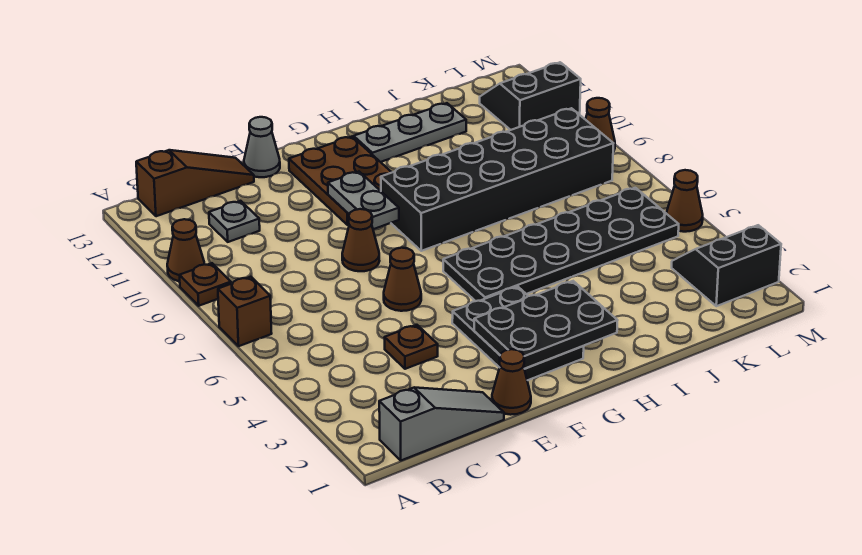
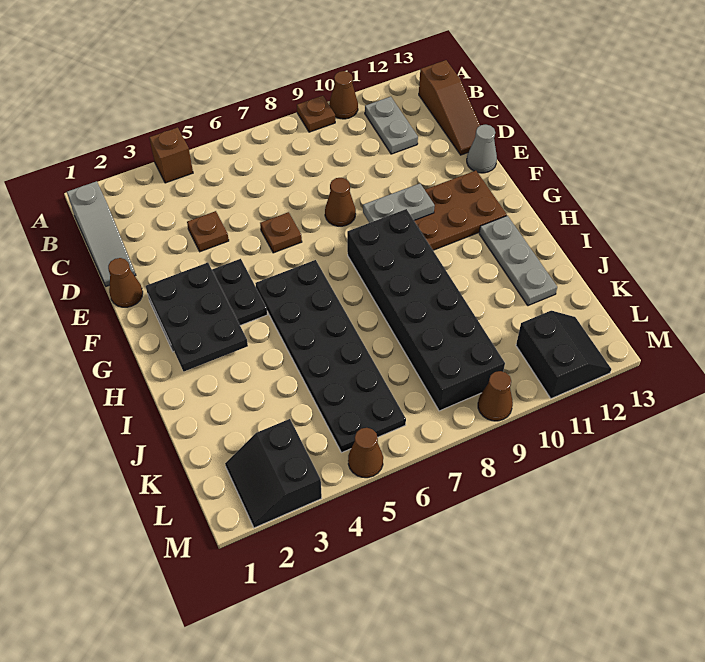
brown 1x1 brick [218,277,272,346] -> brown 1x1 brick moved to [149,127,193,183]
grey 1x1 plate [209,201,260,242] -> grey 1x2 plate [365,97,418,154]
brown 1x1 cone [384,248,421,311] -> brown 1x1 plate [260,212,302,253]
black 2x2 slope [672,225,781,306] -> black 2x2 slope turned to [225,419,322,528]

